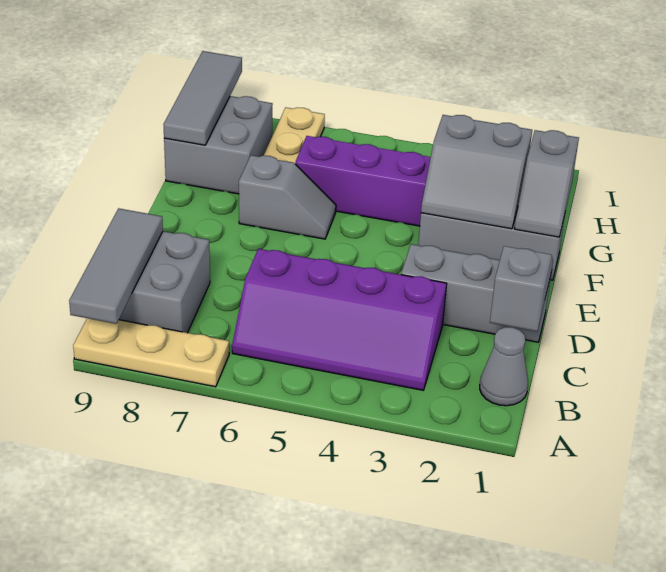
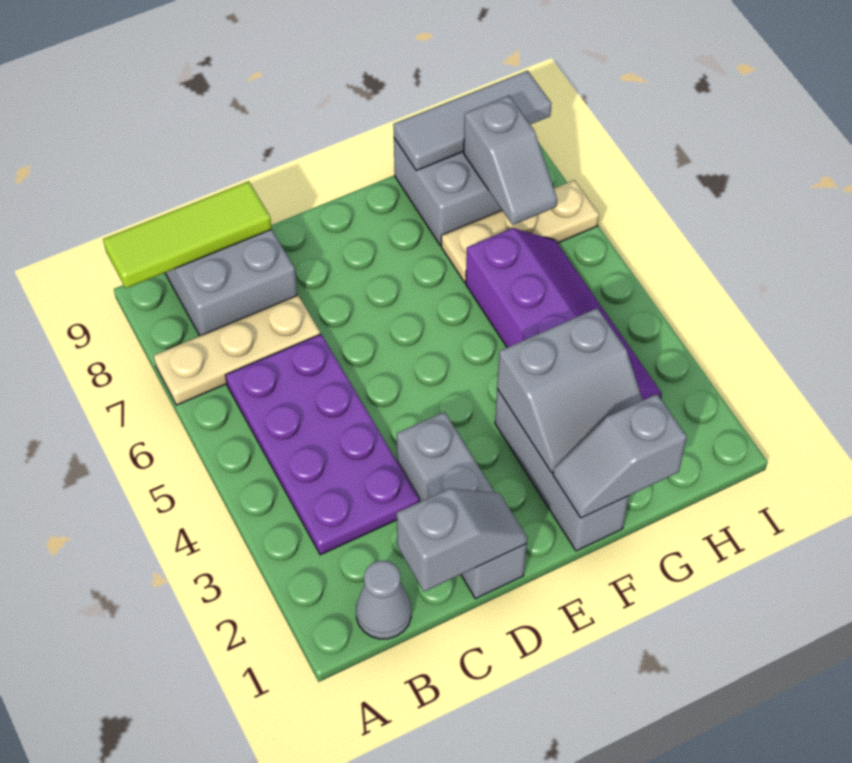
tan 1x3 plate [73,318,229,387] -> tan 1x3 plate turned to [154,295,320,405]
grey 1x3 tile [69,208,163,324] -> lime 1x3 tile [103,181,272,288]
purple 2x4 slope [232,249,447,390] -> purple 2x4 plate [226,334,419,555]
grey 2x2 slope [421,115,532,229] -> grey 2x2 slope turned to [497,308,643,473]
grey 1x2 slope [239,155,336,239] -> grey 1x2 slope moved to [464,95,557,225]

